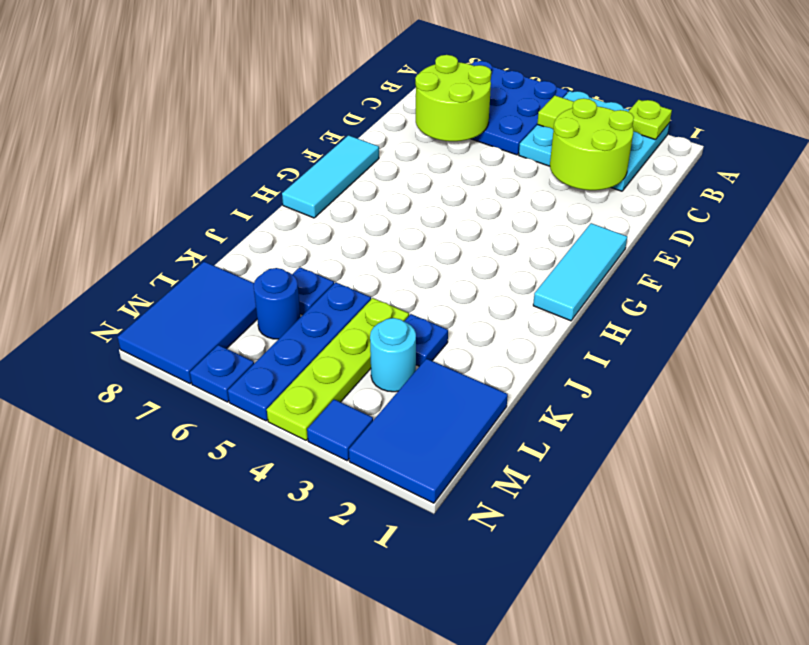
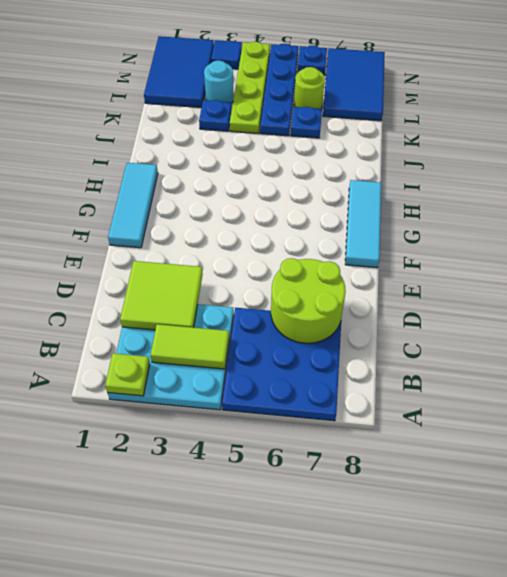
lime 2x2 round brick [550,98,634,190] -> lime 2x2 tile [120,261,203,330]
blue 1x1 round brick [253,268,300,339] -> lime 1x1 round brick [294,67,325,109]

